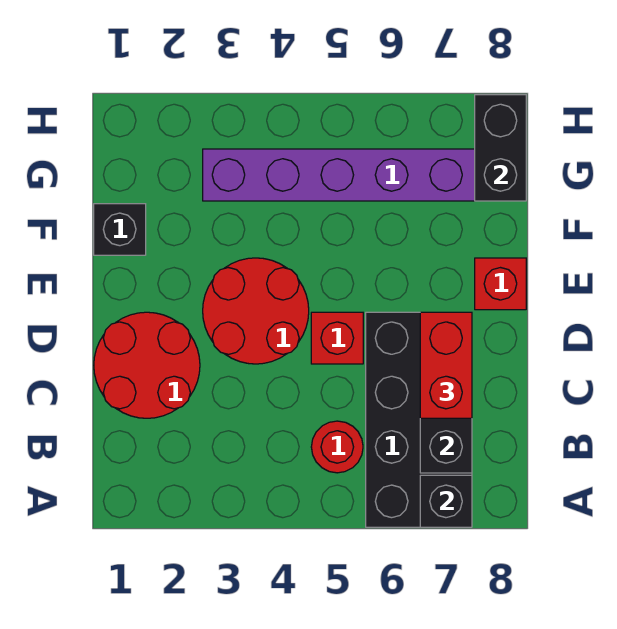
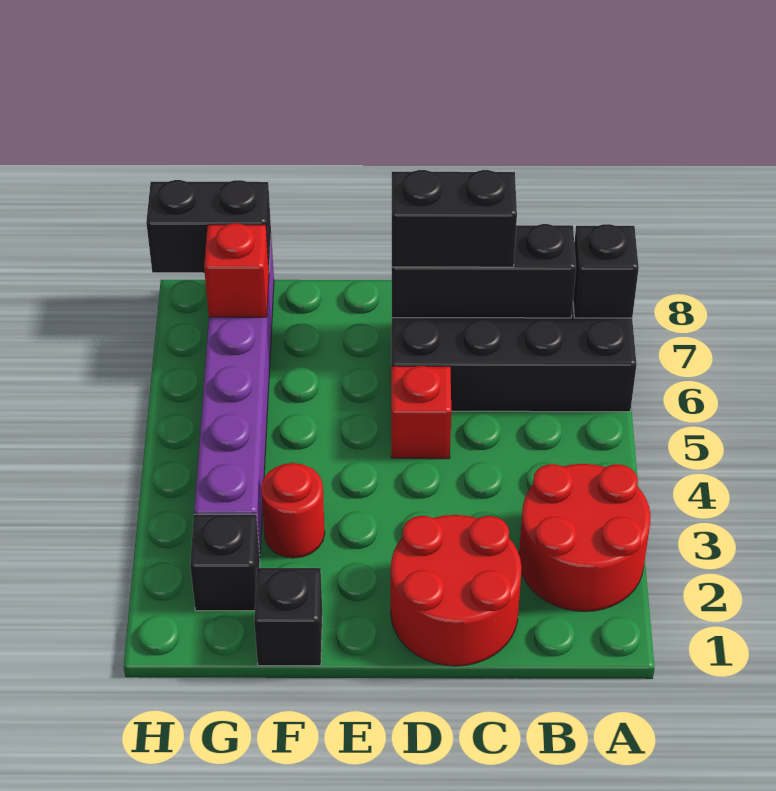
red 1x1 round brick [311,421,363,473] -> red 1x1 round brick moved to [261,463,325,558]
red 1x2 brick [420,312,472,418] -> black 1x2 brick [392,170,517,267]
red 2x2 round brick [203,258,309,364] -> red 2x2 round brick moved to [519,464,651,612]
red 1x1 brick [475,258,526,310] -> red 1x1 brick moved to [204,223,269,317]
none -> black 1x1 brick [190,514,260,611]

